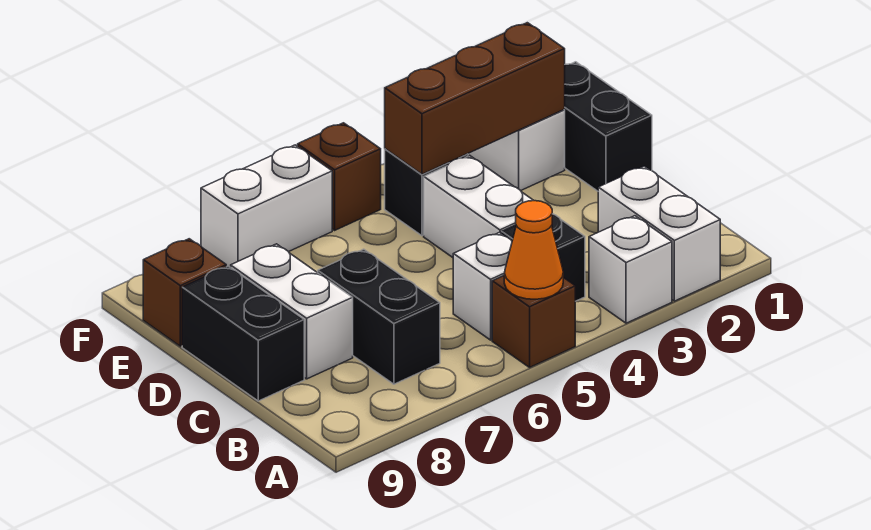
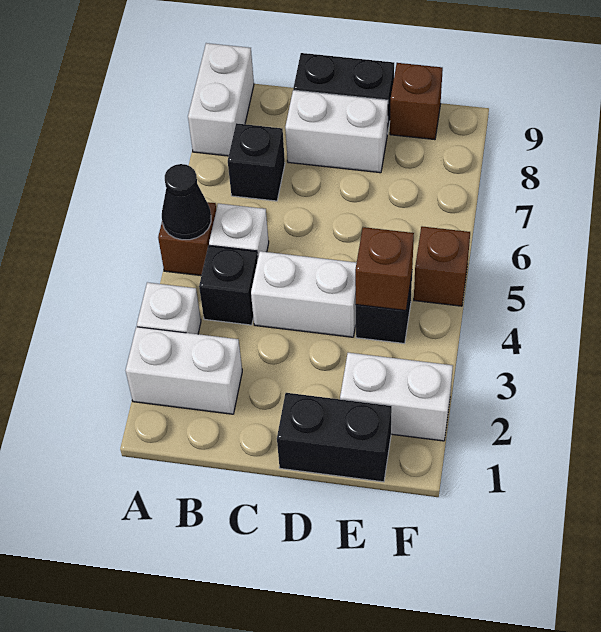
orange 1x1 cone [504,201,563,299] -> black 1x1 cone [162,164,211,240]
black 1x2 brick [318,249,440,384] -> black 1x1 brick [228,123,285,201]
brown 1x3 brick [385,23,565,174] -> brown 1x1 brick [355,227,414,310]
white 1x2 brick [201,145,332,267] -> white 1x2 brick moved to [188,43,254,156]

